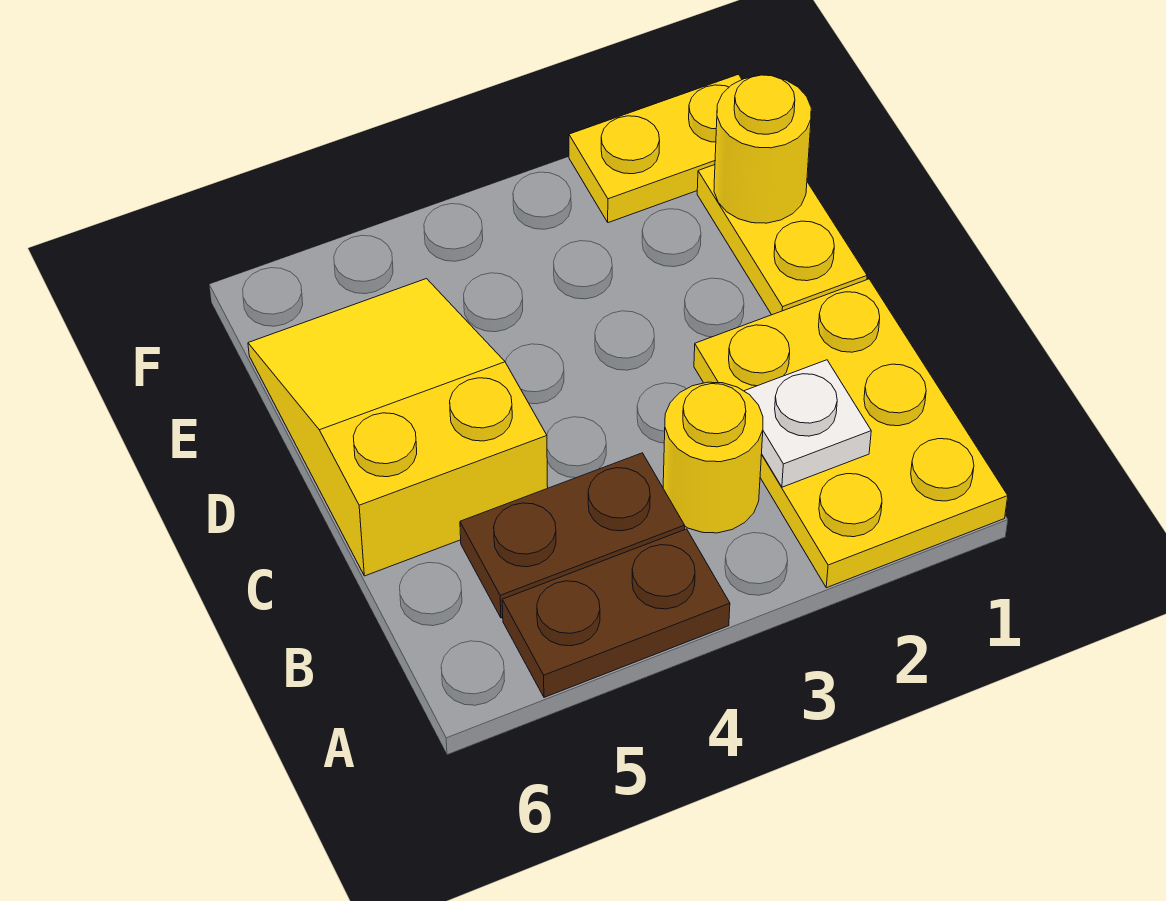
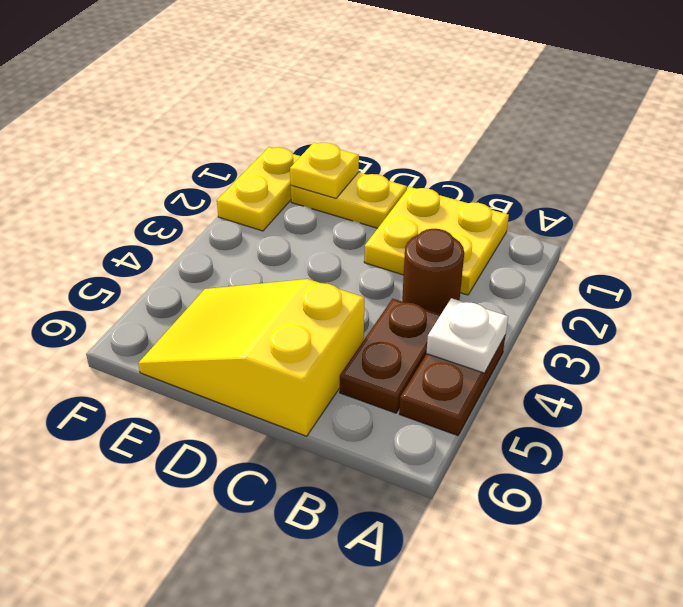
yellow 2x3 plate [694,279,1008,588] -> yellow 2x2 plate [364,187,509,295]
white 1x1 plate [744,360,871,487] -> white 1x1 plate moved to [426,298,508,373]
yellow 1x1 round brick [663,382,763,533] -> brown 1x1 round brick [402,229,464,314]
yellow 1x1 round brick [714,75,811,223] -> yellow 1x1 plate [290,143,359,198]

